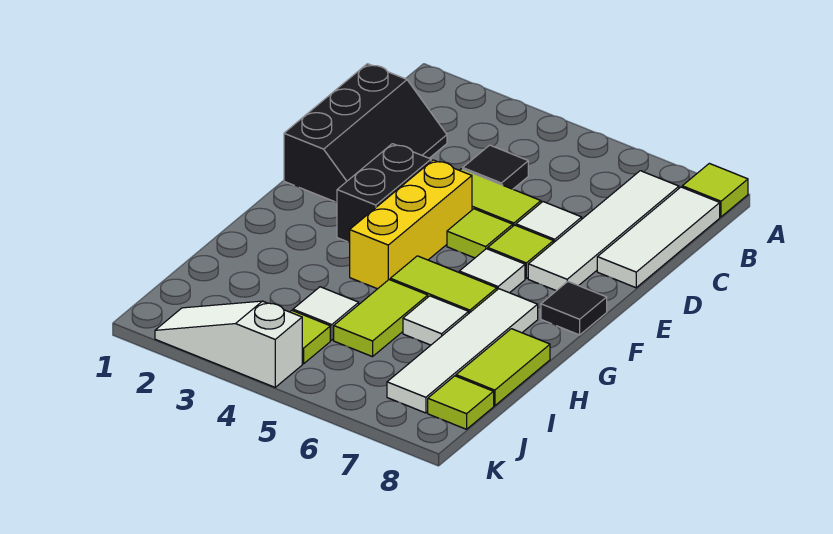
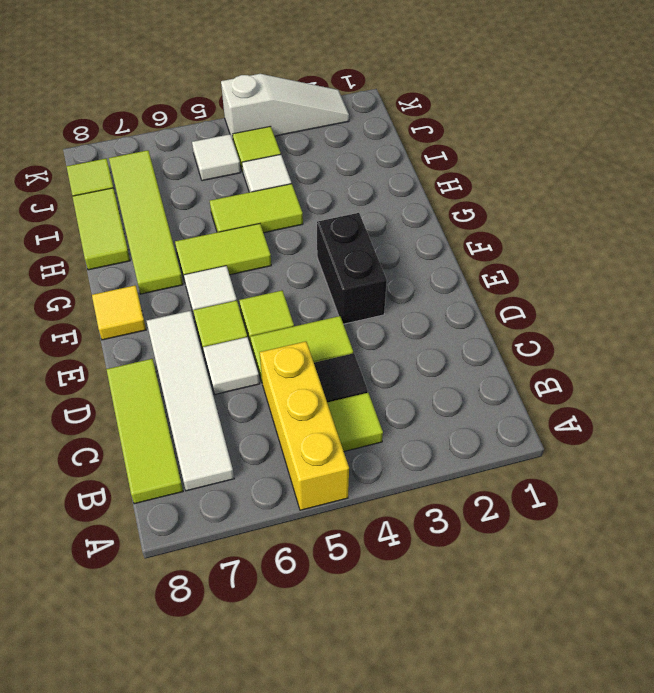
lime 1x1 tile [682,163,748,217] -> lime 1x1 tile moved to [327,393,383,451]
white 1x3 tile [597,187,720,288] -> lime 1x3 tile [106,359,183,504]
black 2x3 slope [284,64,447,202] -> none
yellow 1x3 brick [350,160,472,289] -> yellow 1x3 brick moved to [260,341,349,510]
black 1x1 tile [541,282,607,335] -> yellow 1x1 tile [92,285,146,340]
white 1x4 tile [387,289,538,413] -> lime 1x4 tile [109,150,183,294]
lime 1x2 tile [334,280,428,357] -> lime 1x2 tile turned to [210,184,303,233]
white 1x1 tile [403,296,469,345] -> white 1x1 tile moved to [192,134,241,181]

